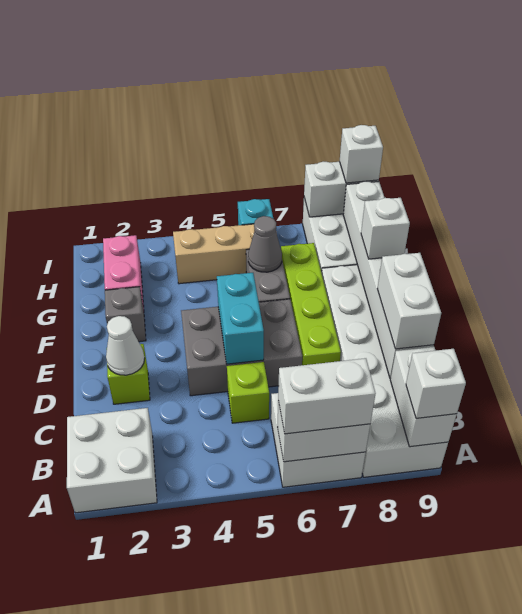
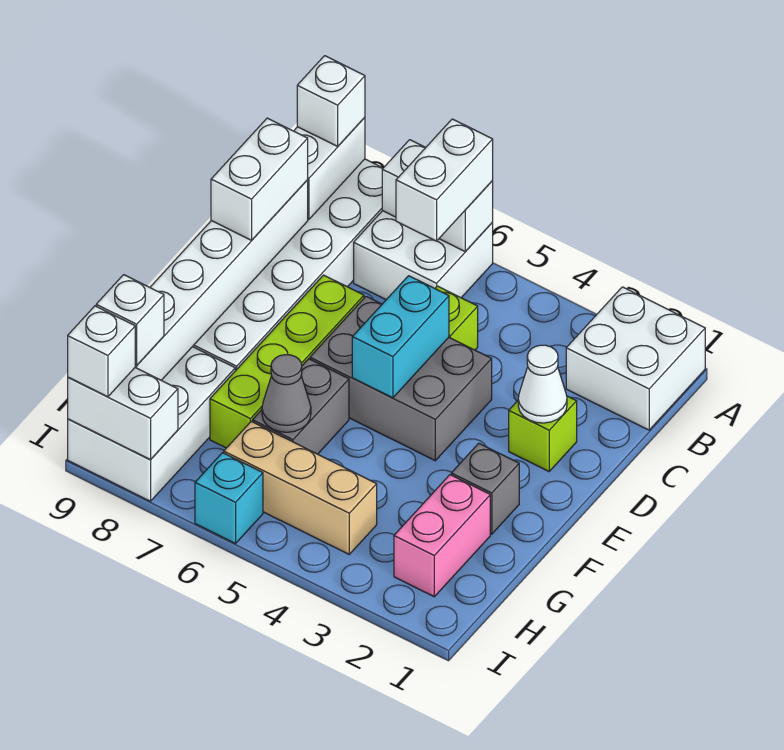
white 1x2 brick [278,358,376,434] -> white 1x2 brick turned to [396,119,493,241]
white 1x1 brick [361,198,410,259] -> white 1x1 brick moved to [96,275,164,366]

